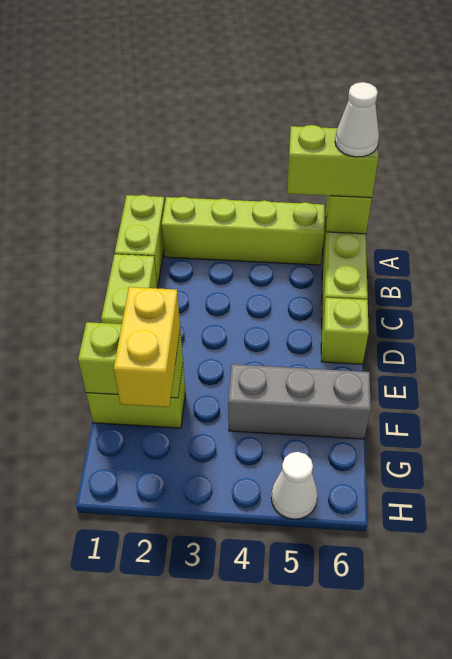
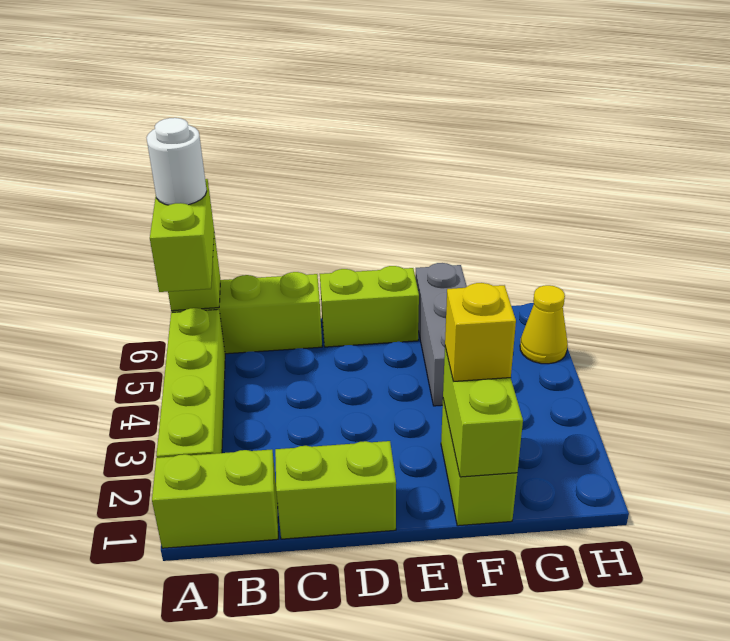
white 1x1 cone [335,82,379,157] -> white 1x1 round brick [146,118,207,205]
lime 1x1 brick [321,298,369,364] -> lime 1x2 brick [320,266,419,347]
yellow 1x2 brick [114,287,180,407] -> yellow 1x1 brick [445,283,516,381]
white 1x1 cone [271,452,318,519] -> yellow 1x1 cone [520,285,568,364]

